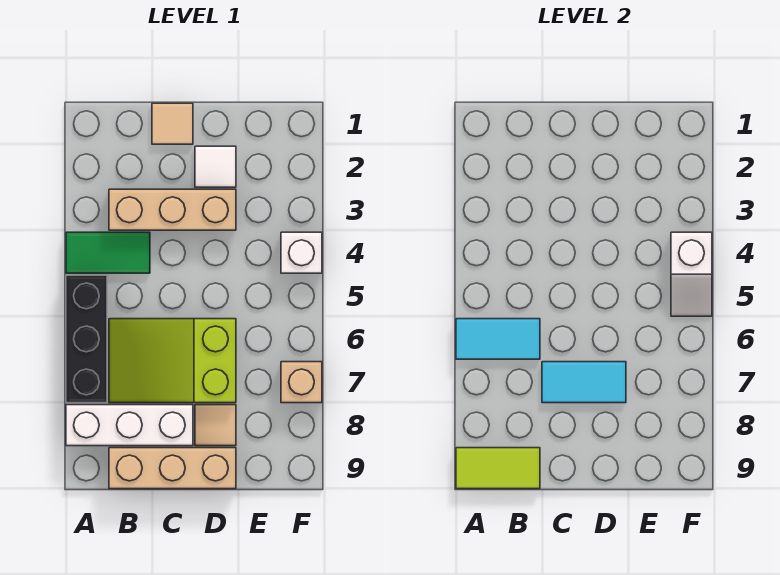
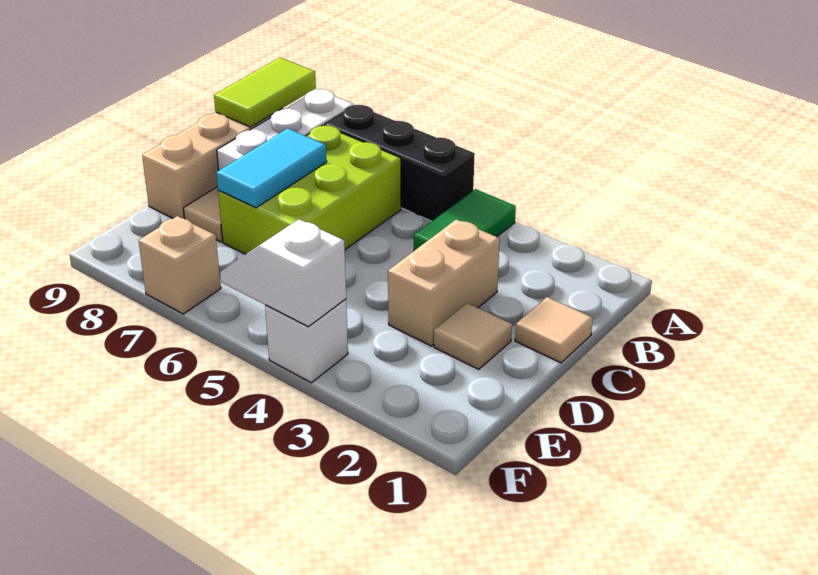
cyan 1x2 tile [456,319,540,359] -> none
tan 1x3 brick [109,189,236,230] -> tan 1x2 brick [388,219,500,346]
lime 2x3 slope [109,319,236,403] -> lime 2x3 brick [218,125,401,254]
white 1x1 tile [195,146,236,187] -> tan 1x1 tile [434,303,512,369]

